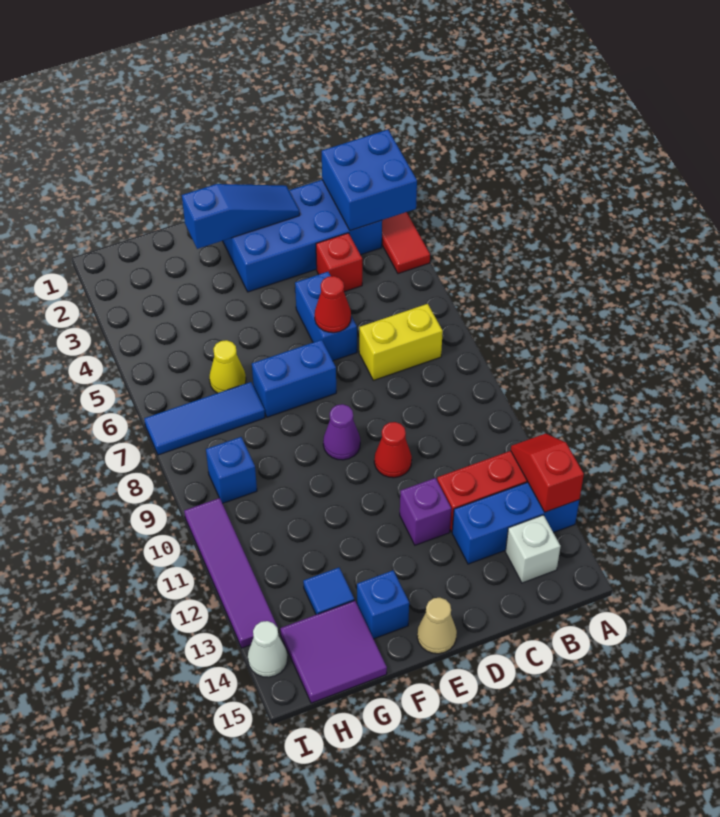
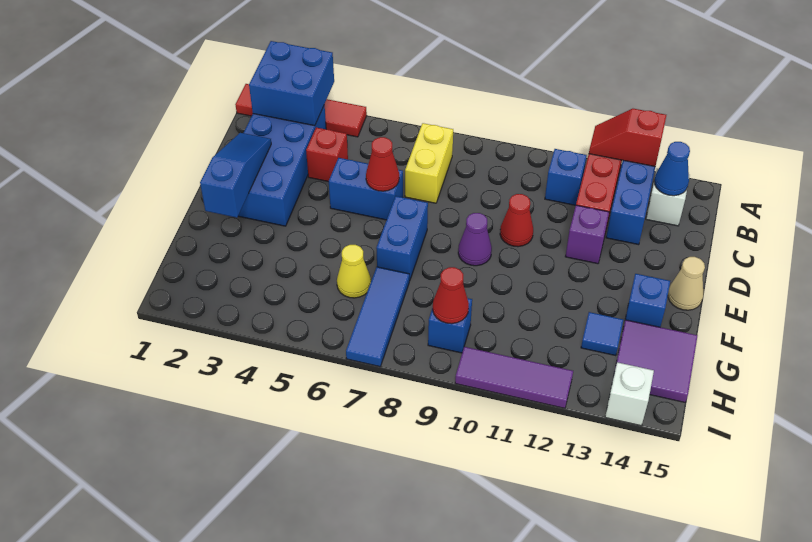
none -> blue 1x1 brick [545,149,587,205]
none -> blue 1x1 cone [654,142,690,196]
none -> red 1x1 cone [433,267,469,324]
purple 1x4 tile [184,498,277,648] -> purple 1x3 tile [455,347,573,408]
white 1x1 cone [248,621,288,677] -> white 1x1 brick [605,362,654,426]

